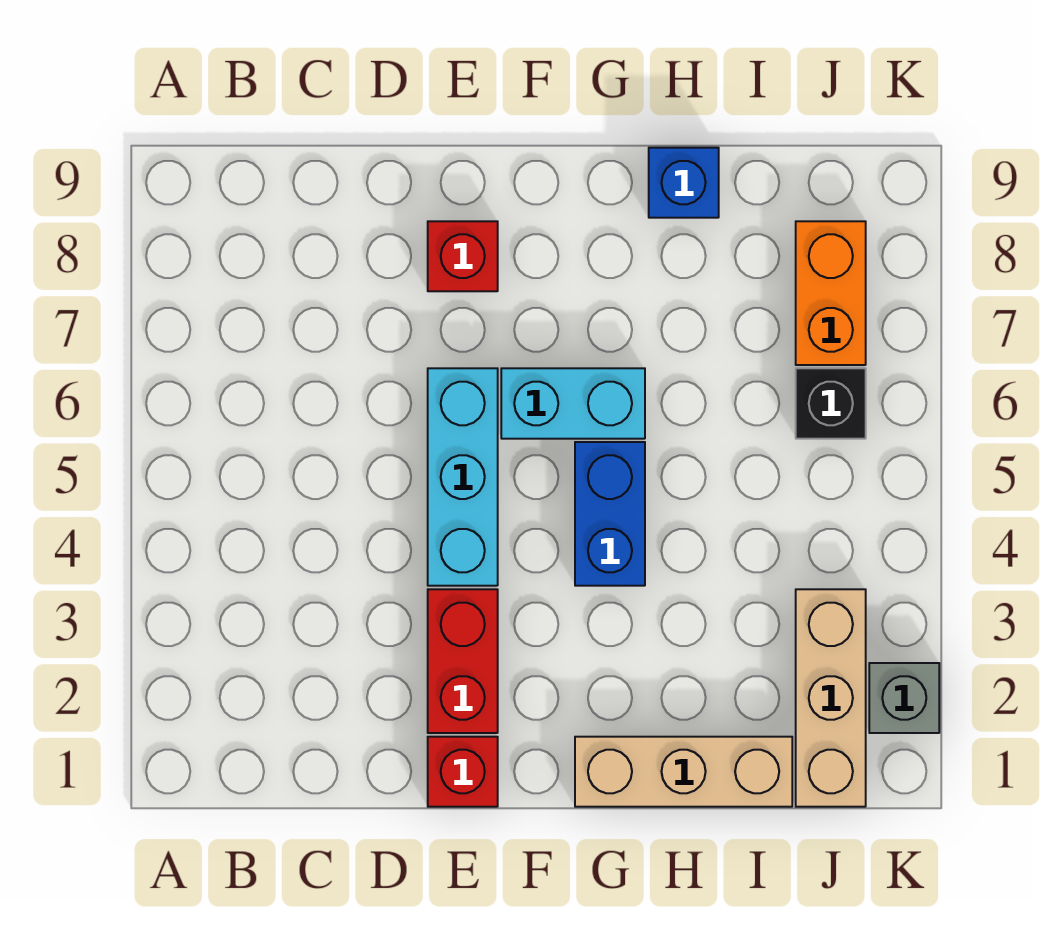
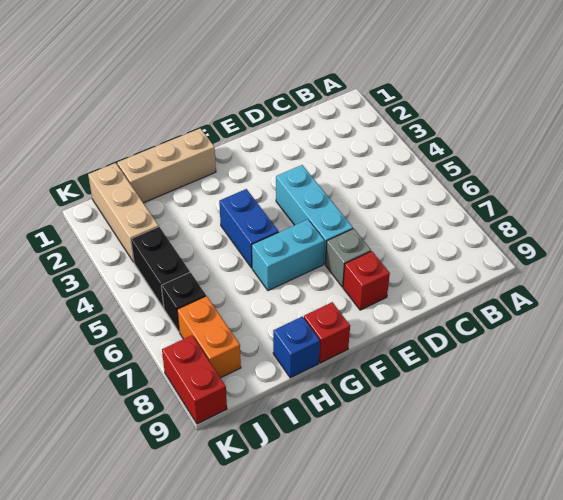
red 1x1 brick [428,737,498,807] -> red 1x1 brick moved to [304,302,350,363]
red 1x2 brick [428,589,498,733] -> red 1x2 brick moved to [162,335,227,424]
none -> black 1x2 brick [131,227,190,308]
grey 1x1 brick [869,663,939,733] -> grey 1x1 brick moved to [326,229,371,287]

